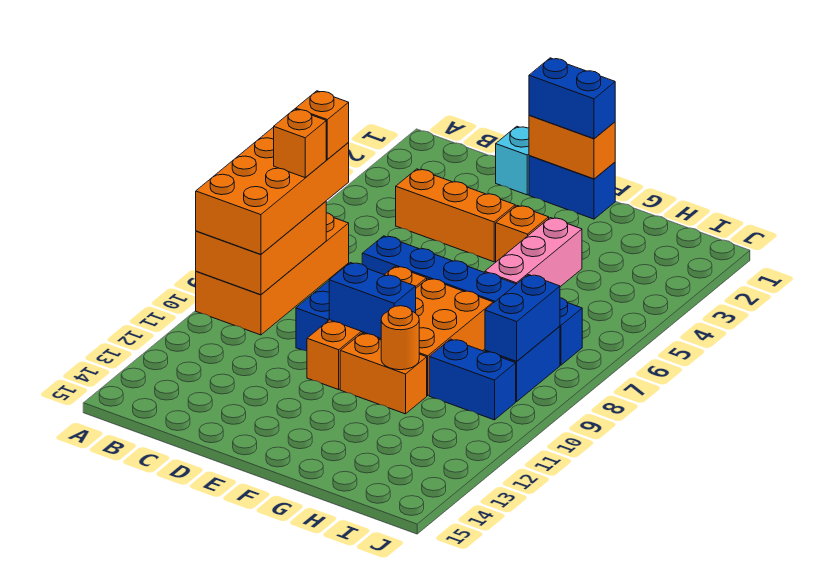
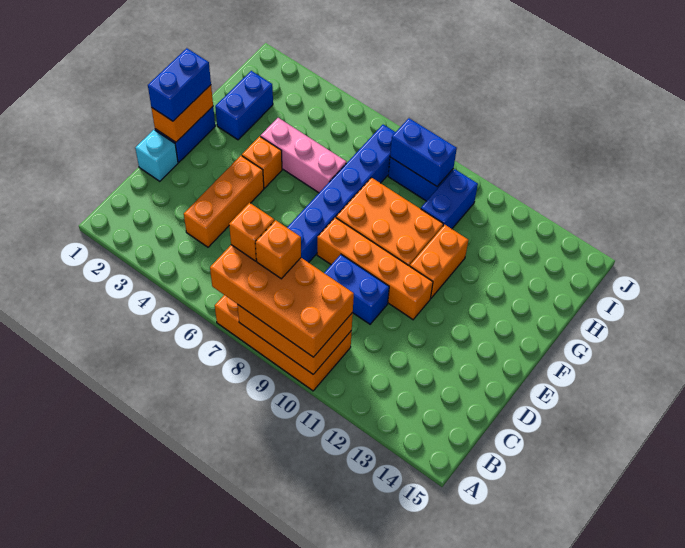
blue 1x2 brick [329,263,416,338] -> blue 1x2 brick moved to [215,71,273,140]
orange 1x1 round brick [381,306,419,370] -> none

